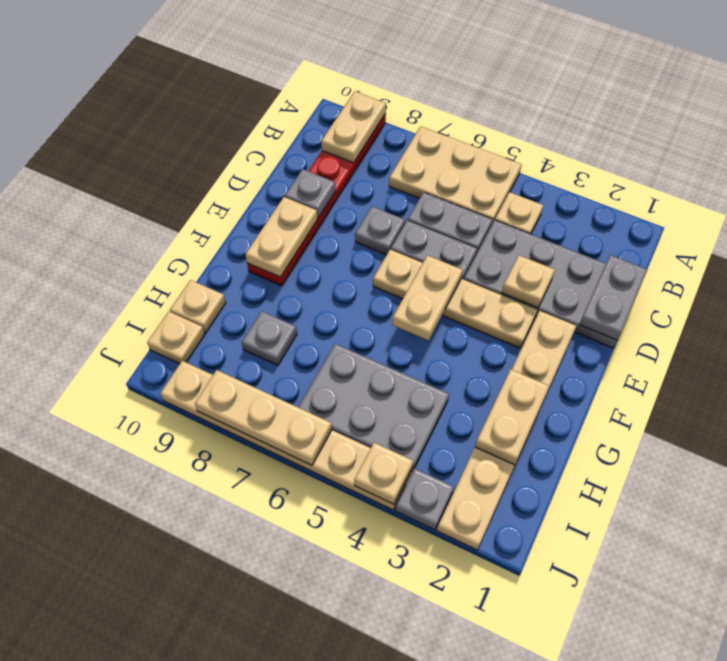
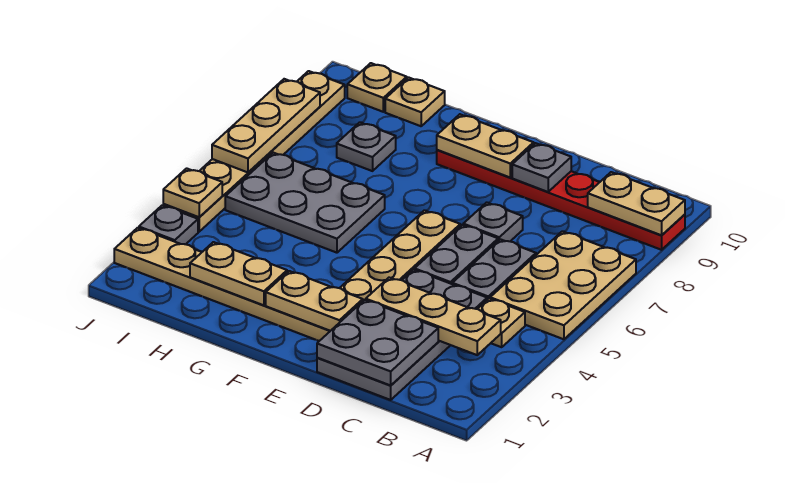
grey 1x2 plate [580,255,647,340] -> grey 2x2 plate [317,300,438,385]
tan 1x1 plate [502,255,555,308] -> tan 1x3 plate [366,278,501,355]
tan 1x2 plate [392,255,463,340] -> tan 1x2 plate moved to [266,271,363,331]
grey 2x3 plate [298,344,449,472] -> grey 2x3 plate turned to [225,153,385,253]

